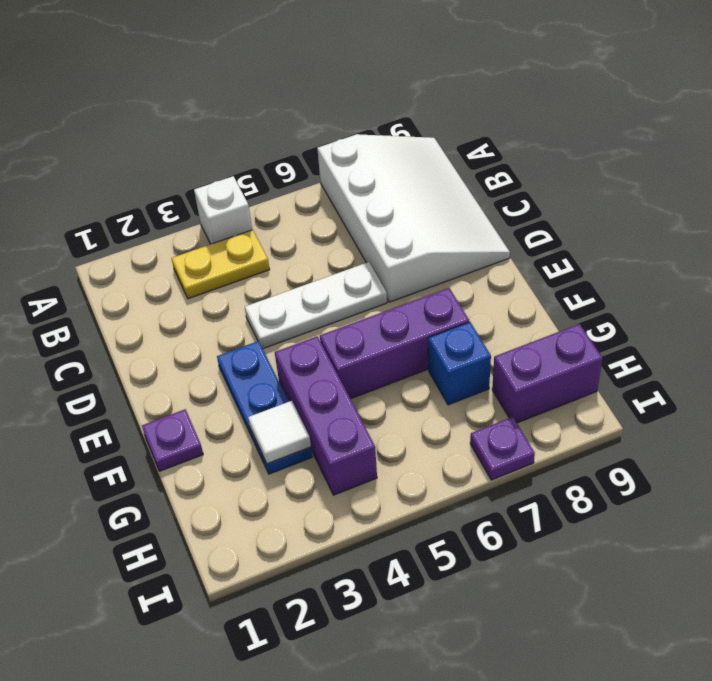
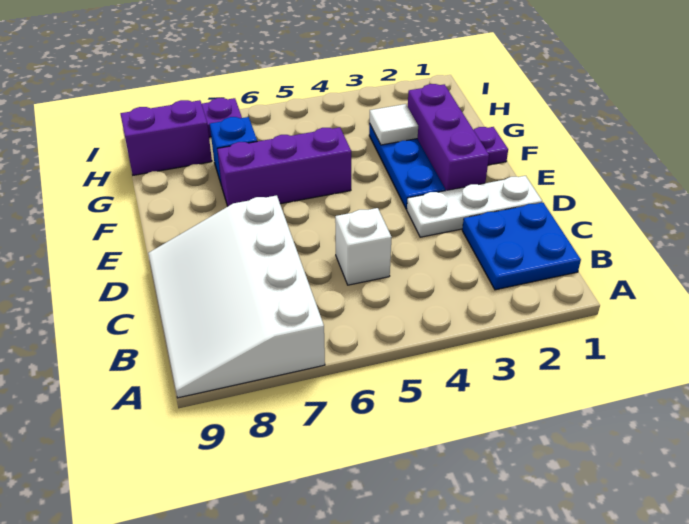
white 1x1 brick [194,176,252,244] -> white 1x1 brick moved to [335,208,392,285]
none -> blue 2x2 plate [462,202,581,290]
yellow 1x2 plate [172,230,270,299] -> none
white 1x3 plate [245,262,387,349] -> white 1x3 plate moved to [407,176,542,237]
purple 1x3 brick [275,336,377,495] -> purple 1x3 brick moved to [408,84,489,191]

